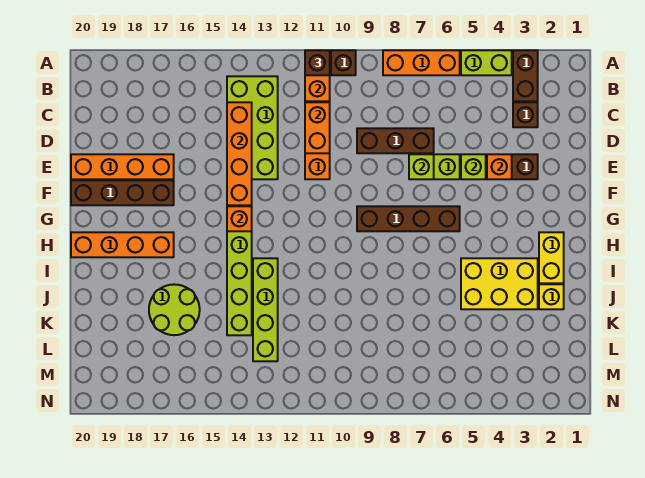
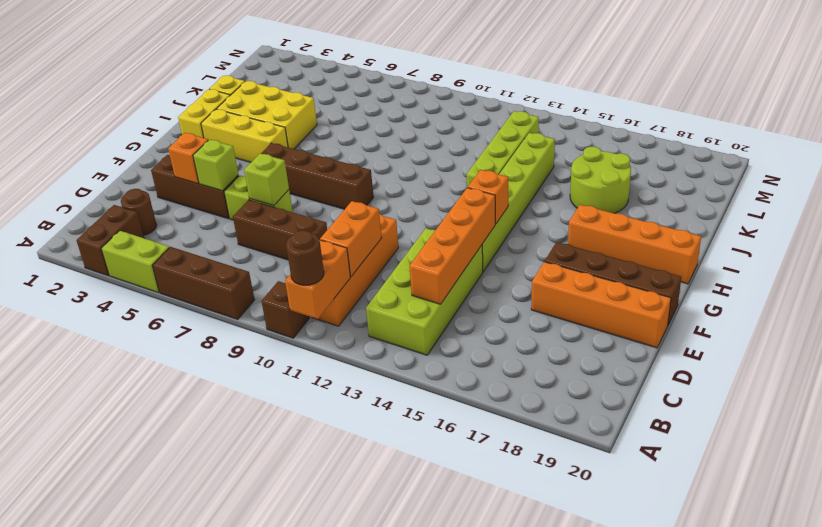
orange 1x3 brick [383,50,460,75] -> brown 1x3 brick [153,247,254,319]
brown 1x1 brick [305,50,330,75] -> brown 1x1 round brick [286,230,324,285]
brown 1x1 brick [513,102,538,127] -> brown 1x1 round brick [121,189,157,235]
none -> yellow 1x3 brick [201,109,288,162]

